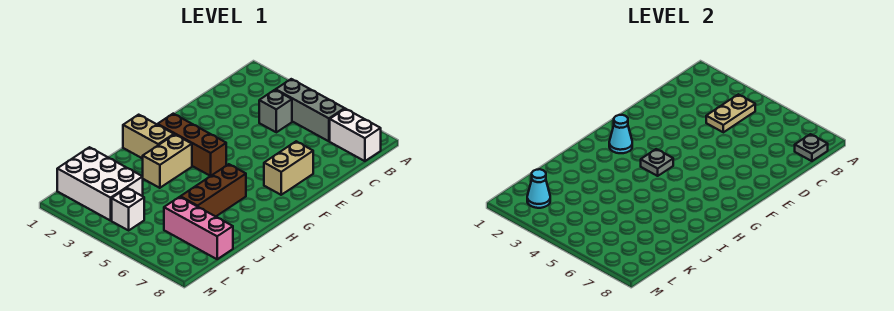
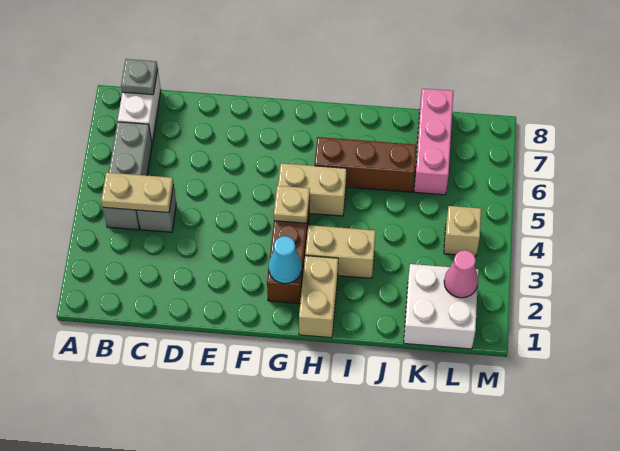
tan 1x2 brick [264,141,313,195] -> tan 1x2 brick moved to [278,163,347,216]
grey 1x1 plate [641,149,673,176] -> tan 1x1 plate [274,186,310,223]
white 2x3 brick [57,147,143,221] -> white 2x2 brick [404,264,478,349]
cyan 1x1 cone [527,169,550,208] -> pink 1x1 cone [444,250,478,298]
white 1x1 brick [112,188,144,230] -> tan 1x1 brick [444,206,481,256]

